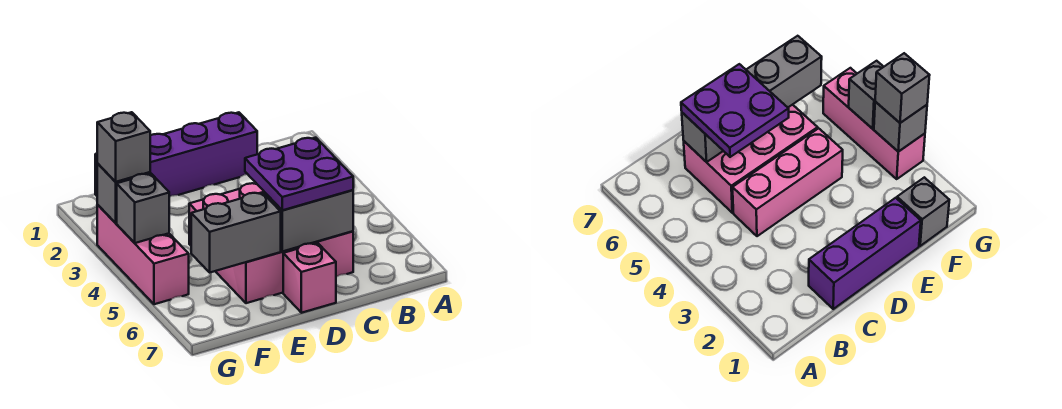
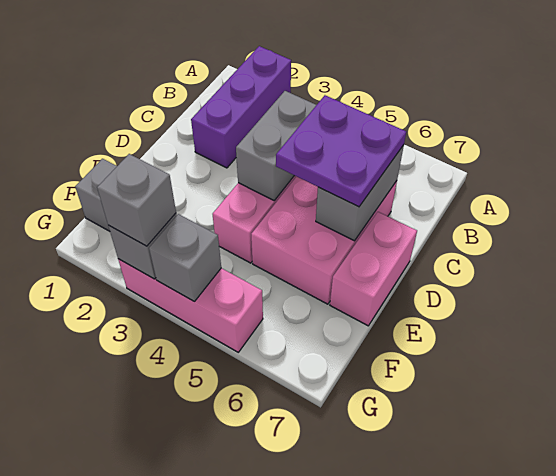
purple 1x3 brick [150,112,257,197] -> purple 1x3 brick moved to [191,46,291,168]
pink 1x1 brick [283,243,336,313] -> pink 1x2 brick [330,212,417,326]
grey 1x2 brick [191,193,281,273] -> grey 1x2 brick moved to [236,91,316,201]

